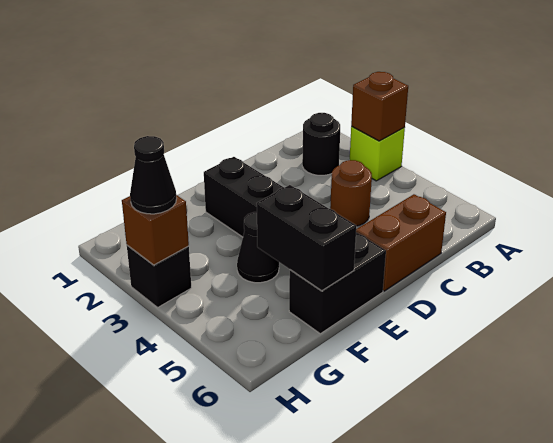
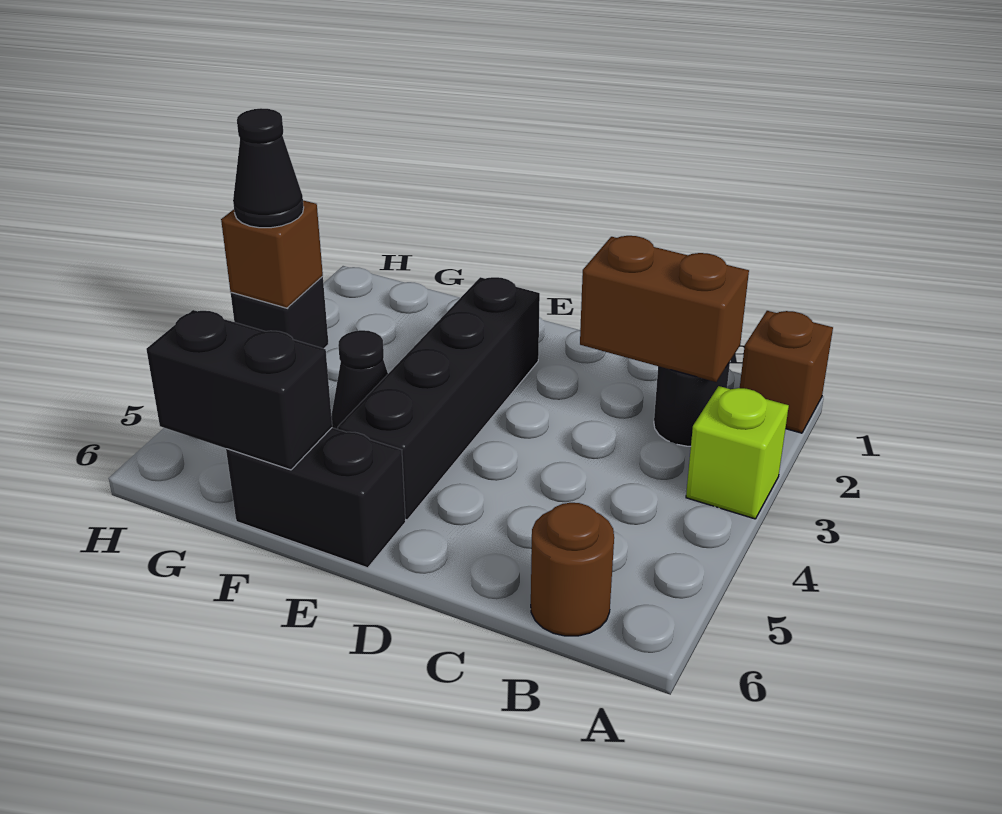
brown 1x1 brick [351,72,408,141] -> brown 1x1 brick moved to [740,311,833,433]
brown 1x1 round brick [330,160,372,226] -> brown 1x1 round brick moved to [531,503,614,636]
brown 1x2 brick [356,194,446,291] -> brown 1x2 brick moved to [580,236,749,382]
black 1x2 brick [257,185,356,291] -> black 1x2 brick turned to [146,310,332,470]

